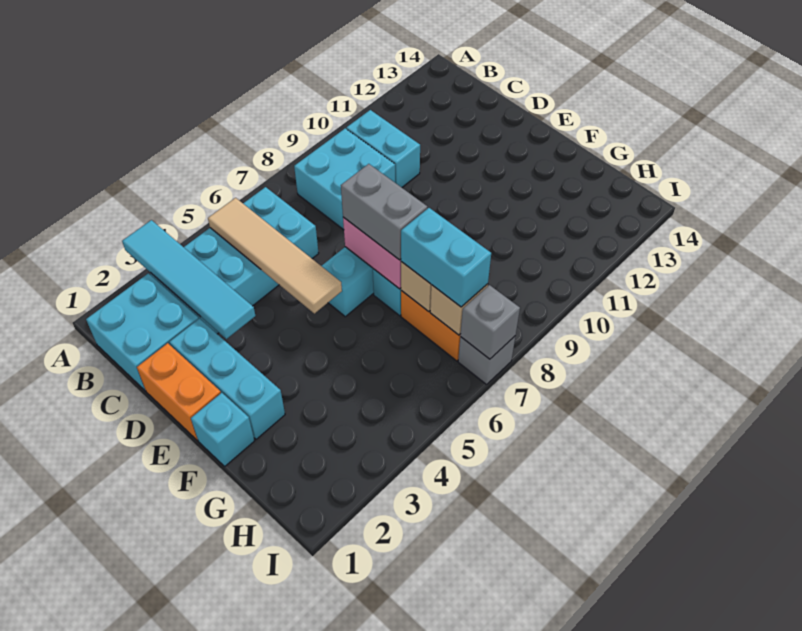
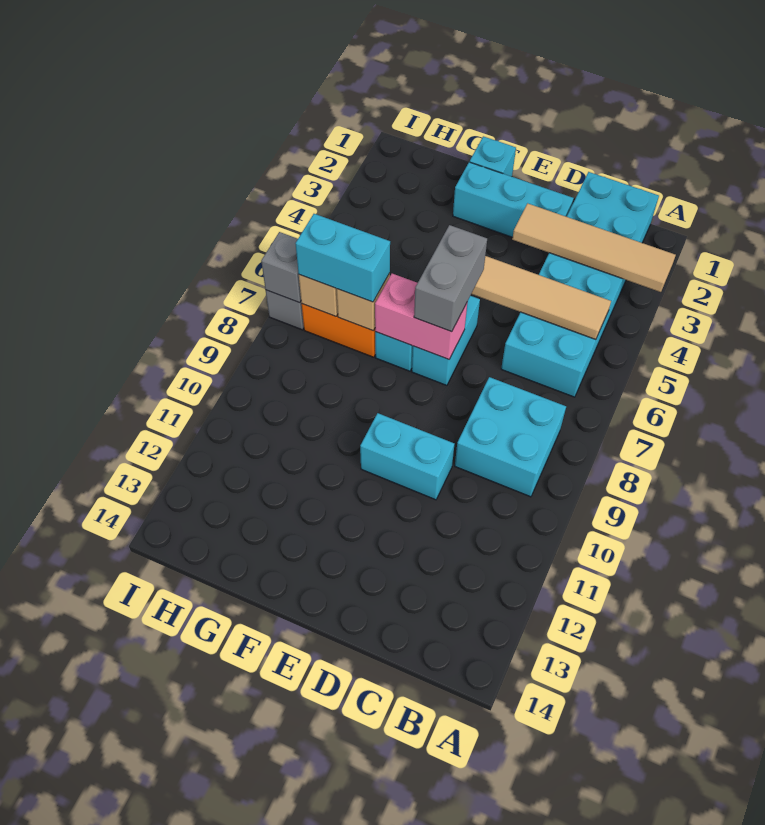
cyan 1x4 tile [122,220,255,339] -> tan 1x4 tile [512,203,676,292]
cyan 1x2 brick [346,110,420,187] -> cyan 1x2 brick moved to [360,413,454,500]
orange 1x2 brick [137,343,221,440] -> none
grey 1x2 brick [341,164,427,260] -> grey 1x2 brick turned to [414,225,487,332]

